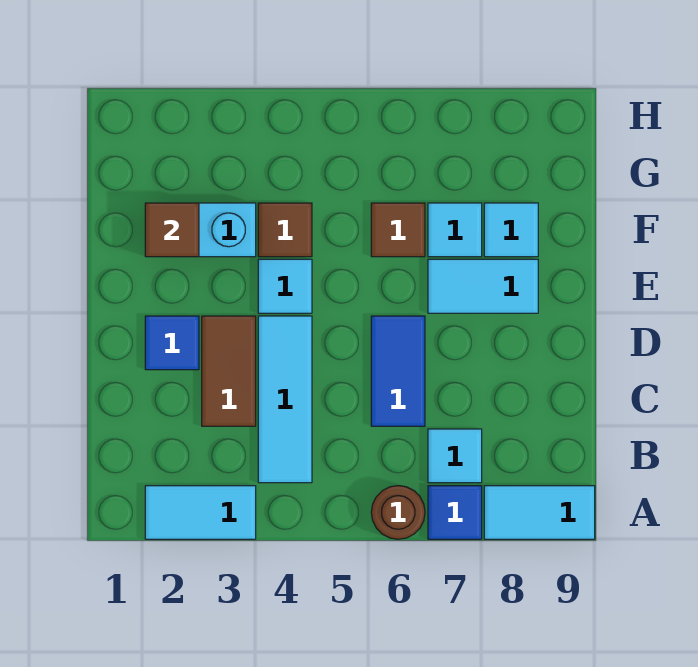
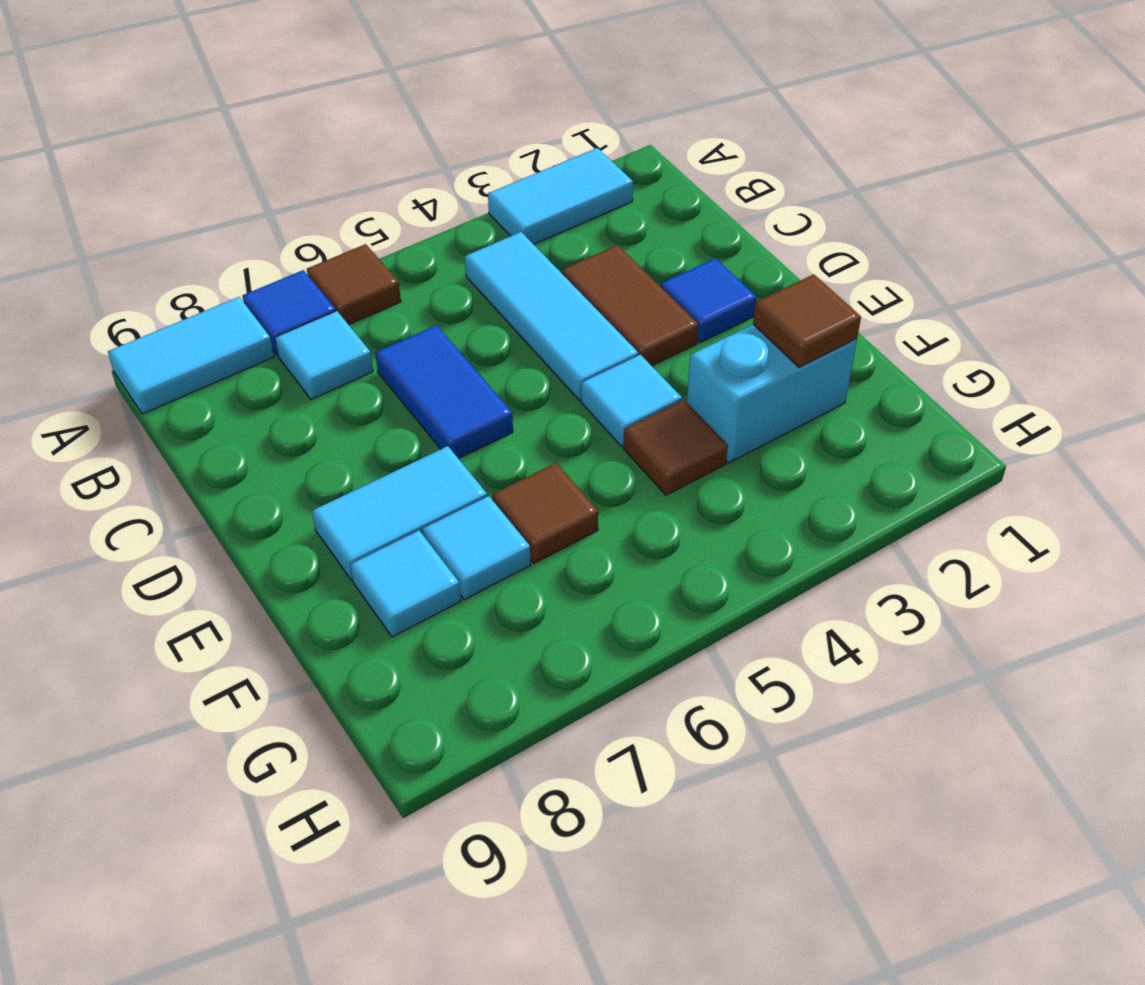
brown 1x1 round brick [371,486,425,539] -> brown 1x1 tile [307,244,401,325]

